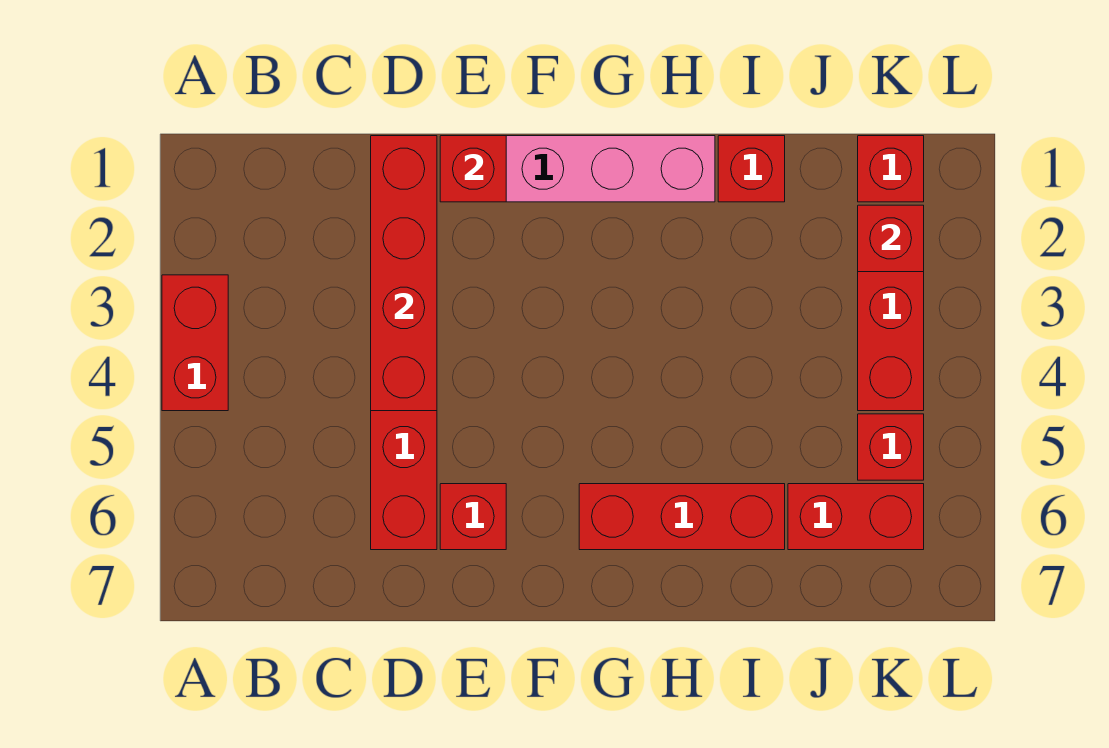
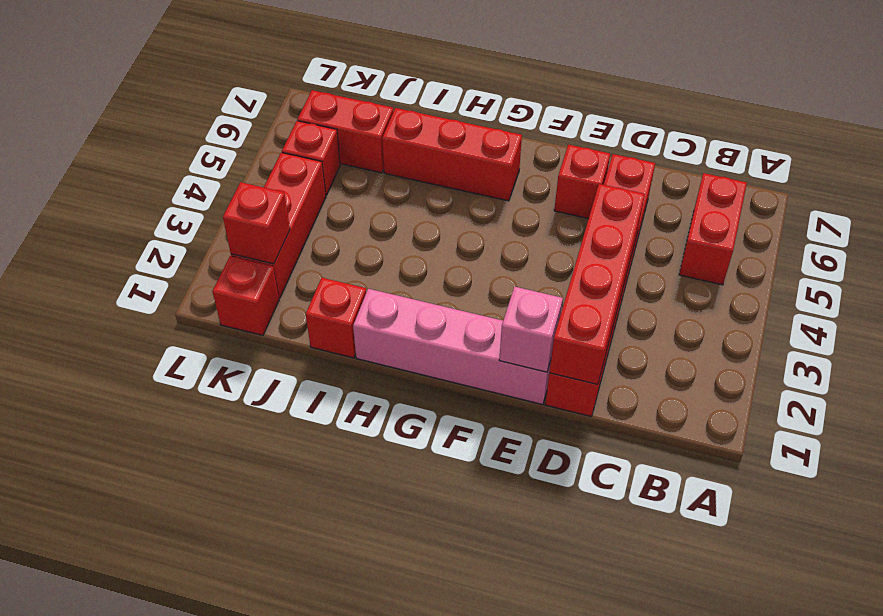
red 1x2 brick [162,275,228,411] -> red 1x2 brick moved to [679,173,747,285]
red 1x1 brick [440,136,506,202] -> pink 1x1 brick [499,287,563,372]

